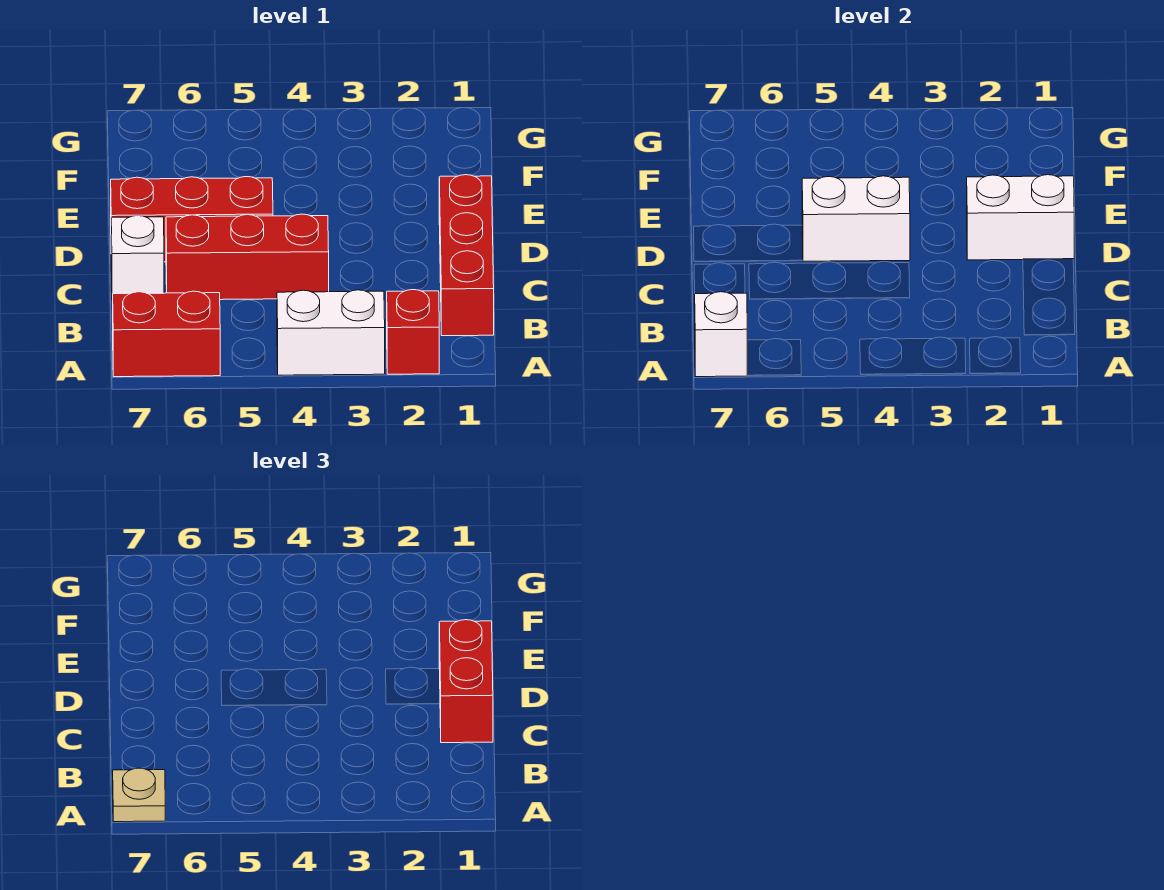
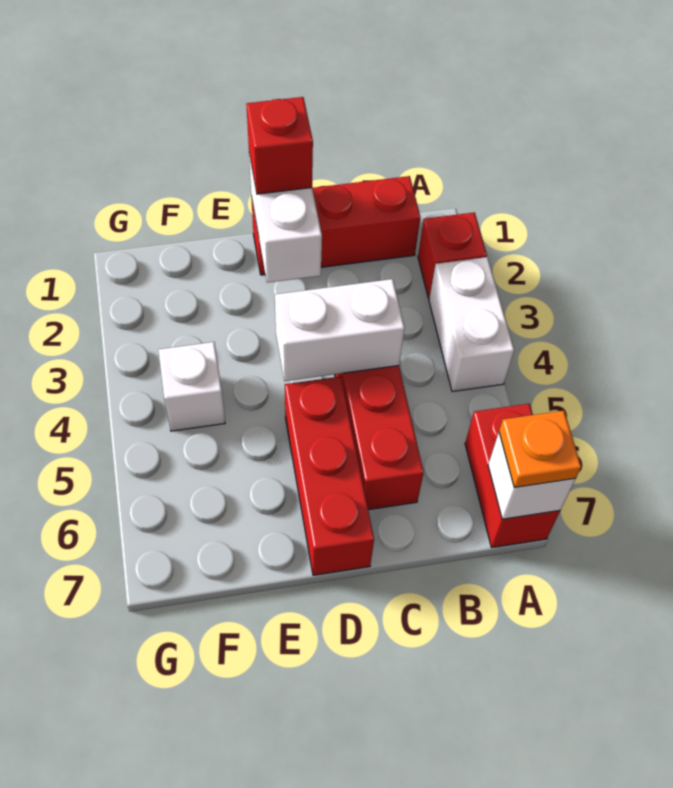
tan 1x1 plate [113,768,165,822] -> orange 1x1 plate [499,411,581,488]
red 1x2 brick [439,620,493,743] -> red 1x1 brick [246,97,313,194]
white 1x1 brick [111,216,164,300] -> white 1x1 brick moved to [158,342,225,431]
white 1x2 brick [802,176,910,261] -> white 1x2 brick turned to [275,279,405,381]

